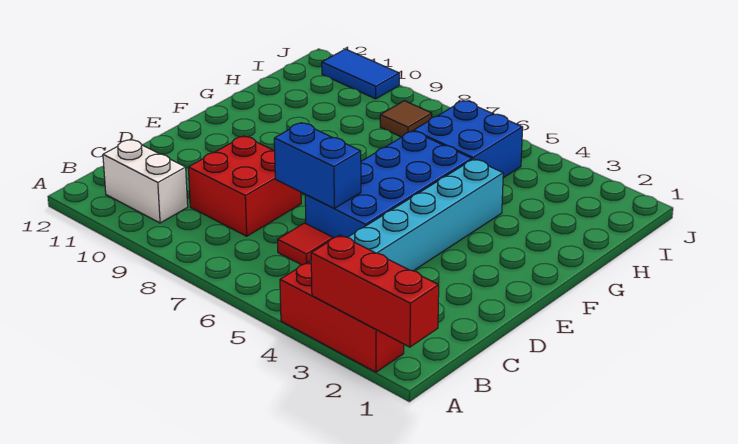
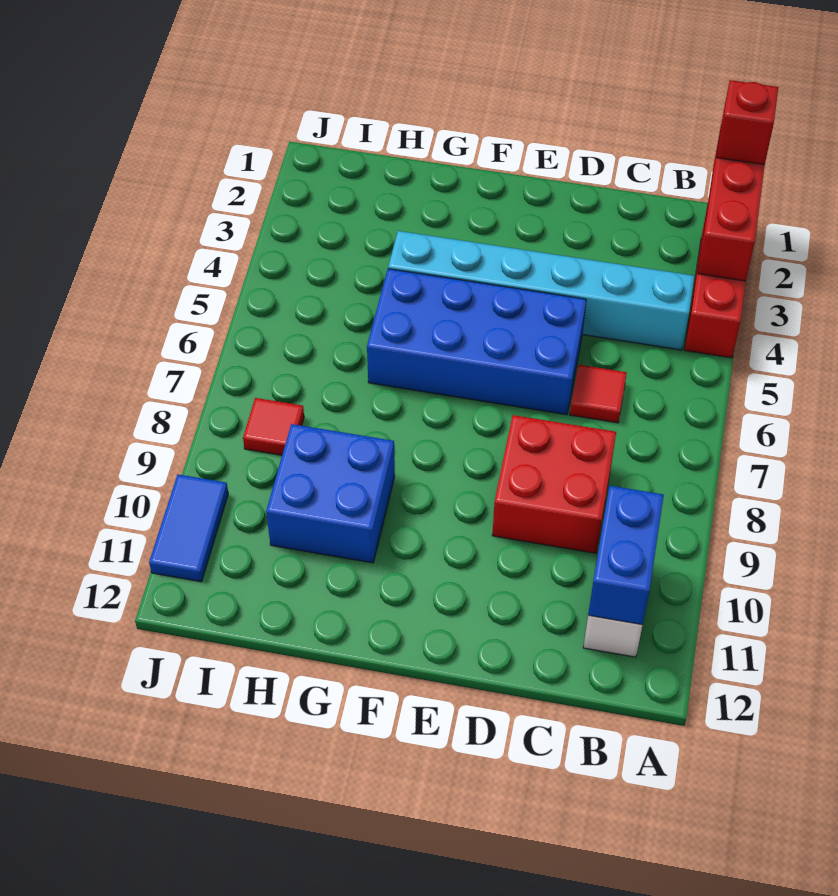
none -> red 1x1 brick [716,80,778,165]
blue 1x2 brick [274,123,361,208] -> blue 1x2 brick moved to [588,486,664,625]
blue 2x2 brick [414,101,523,178] -> blue 2x2 brick moved to [266,424,395,563]
brown 1x1 tile [380,101,432,137] -> red 1x1 tile [243,398,304,455]

